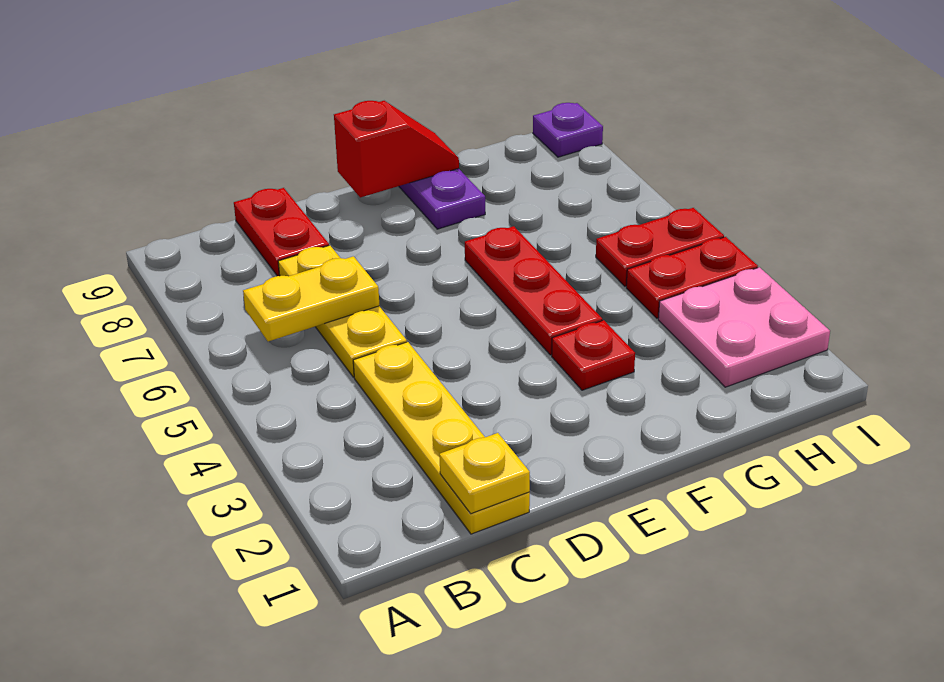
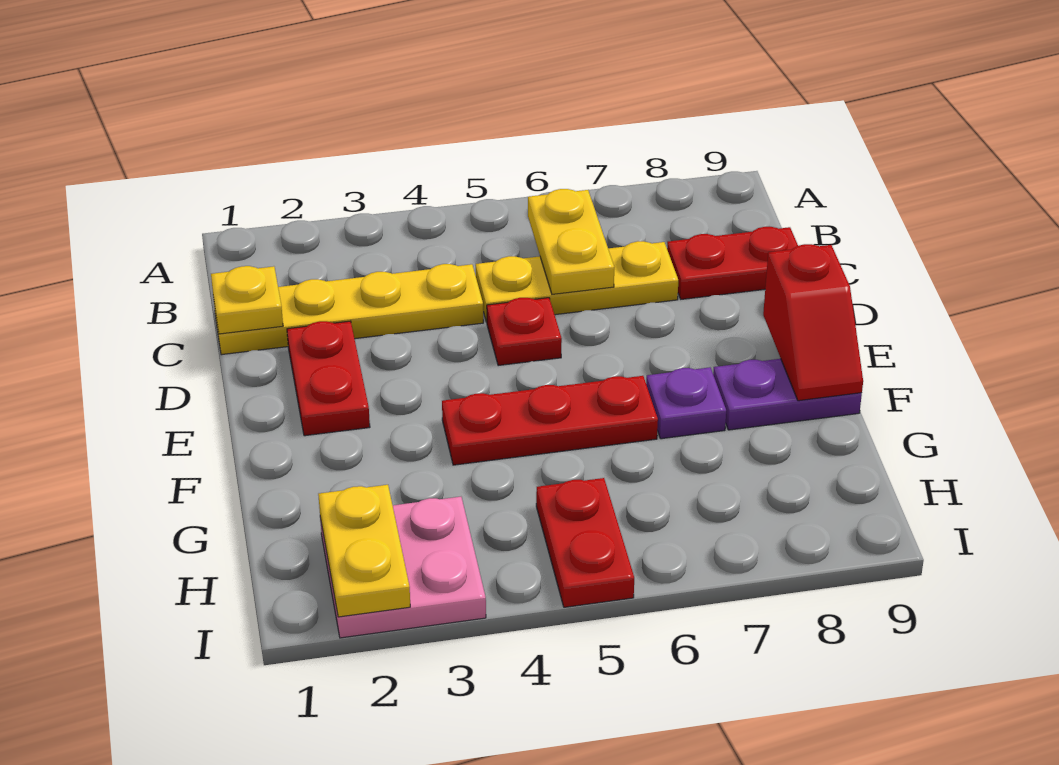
red 1x1 plate [552,320,635,390] -> red 1x1 plate moved to [487,298,562,366]
none -> yellow 1x2 plate [318,485,410,617]
red 1x2 plate [626,237,758,318] -> red 1x2 plate moved to [287,321,370,436]
purple 1x1 plate [533,103,603,157] -> purple 1x1 plate moved to [646,367,726,439]

